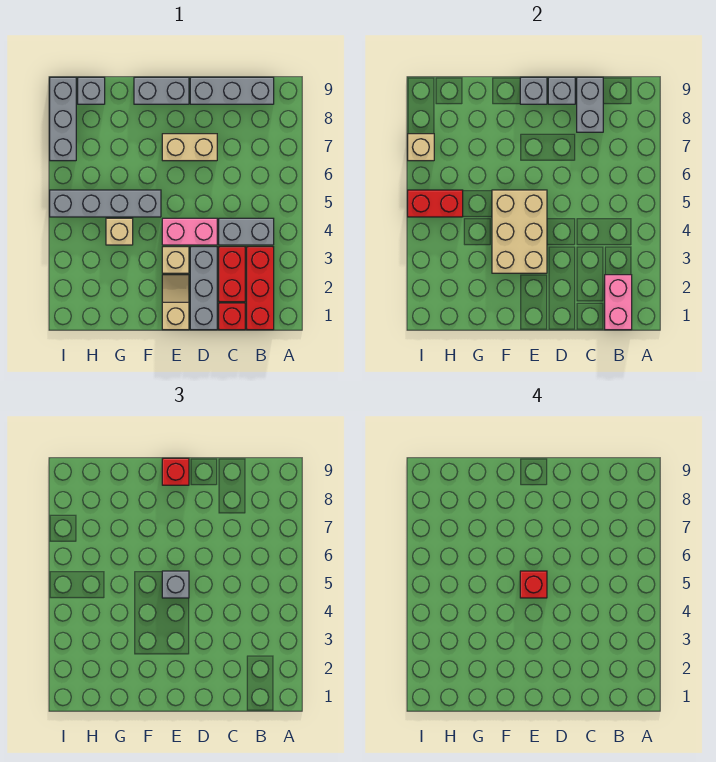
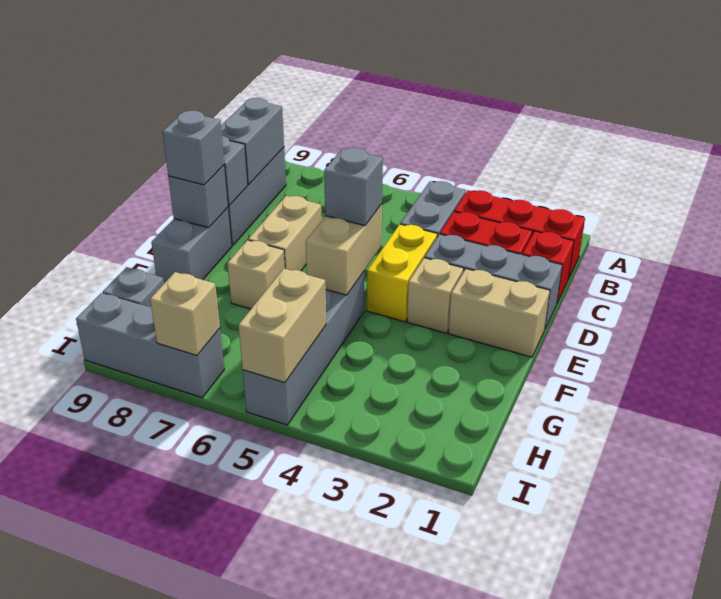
pink 1x2 brick [605,275,632,330] -> none
grey 1x2 brick [577,77,603,132] -> grey 1x2 brick turned to [221,98,284,185]
pink 1x2 brick [162,218,217,245] -> yellow 1x2 brick [367,224,437,322]
tan 1x2 slope [162,275,189,330] -> tan 1x2 brick [448,269,550,357]
tan 2x3 brick [492,190,547,273] -> tan 1x2 brick [306,204,382,295]
red 1x1 brick [520,571,547,598] -> none
red 1x1 brick [162,458,189,485] -> grey 1x1 brick [162,111,224,185]
tan 1x1 brick [106,218,133,245] -> tan 1x1 brick moved to [227,240,285,309]
red 1x2 brick [408,190,463,217] -> tan 1x2 brick [239,269,326,383]

